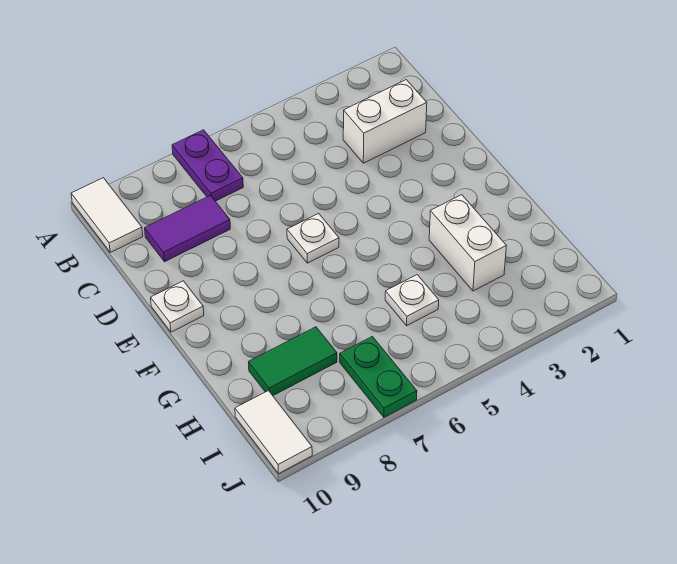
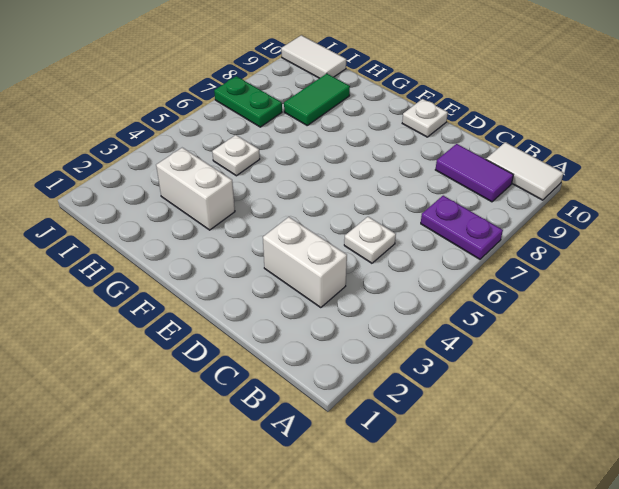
white 1x2 brick [343,80,427,163] -> white 1x2 brick turned to [263,217,347,307]
purple 1x2 tile [145,196,230,262] -> purple 1x2 tile turned to [435,144,513,202]
white 1x1 plate [287,213,339,263] -> white 1x1 plate moved to [344,217,396,263]

